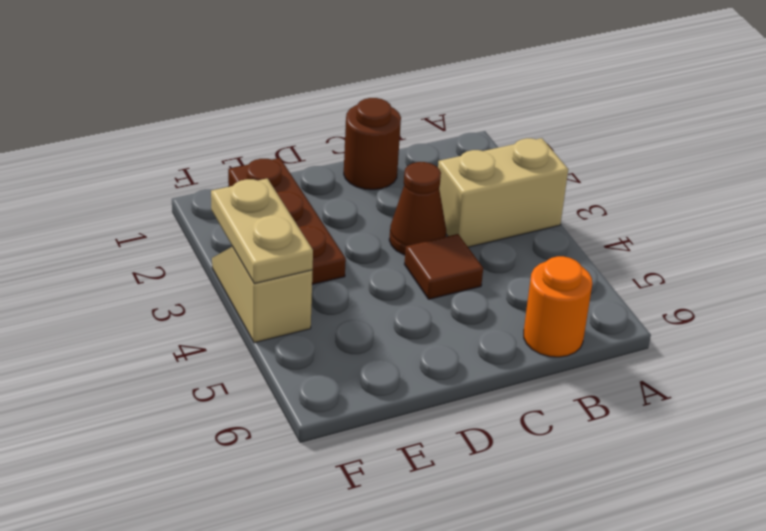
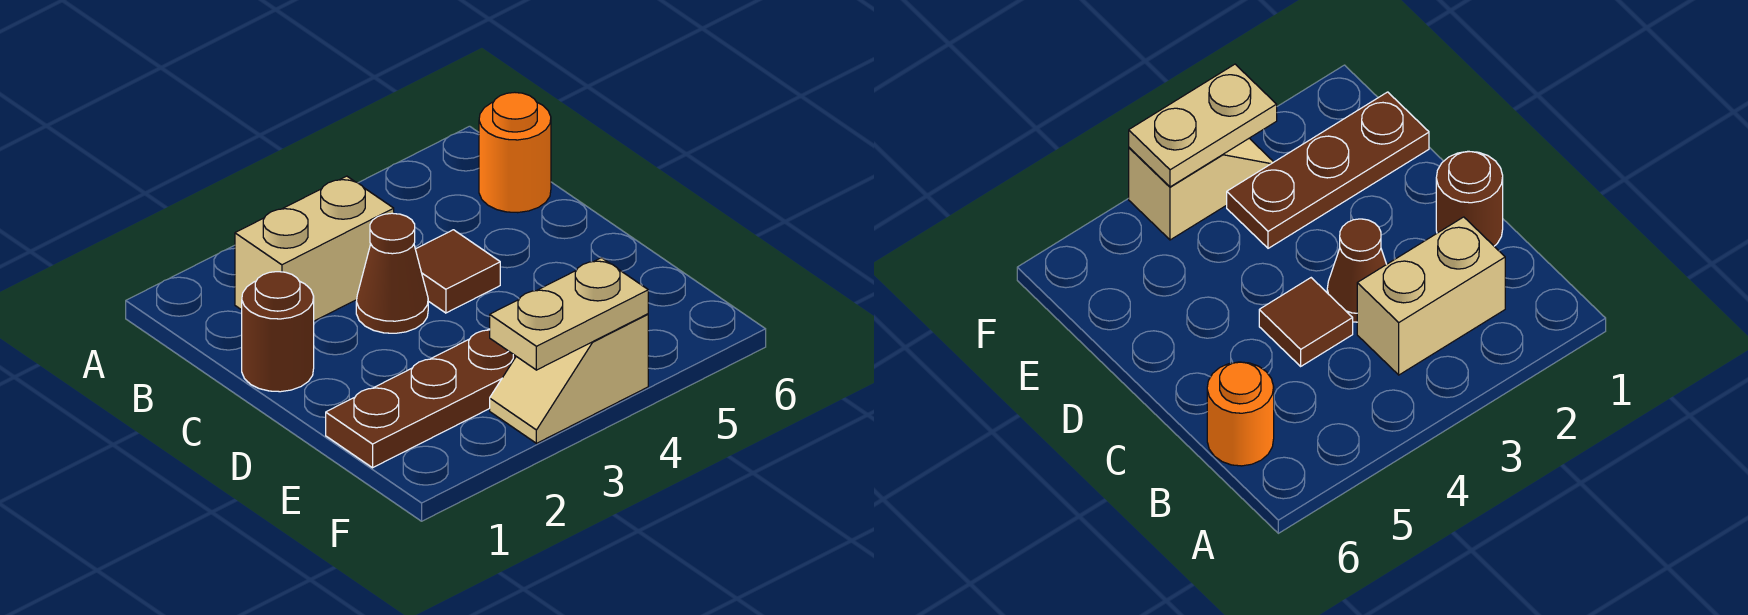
tan 1x2 brick [438,138,568,247] -> tan 1x2 brick turned to [235,176,394,321]

